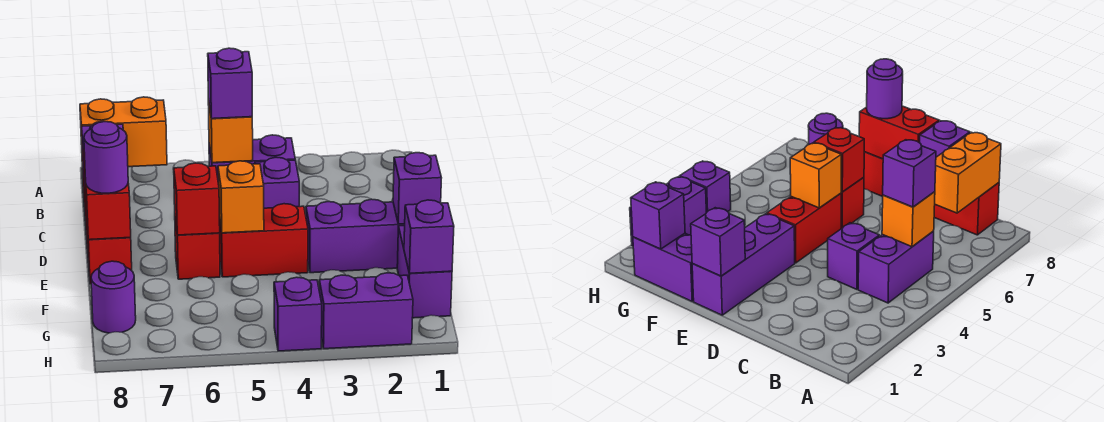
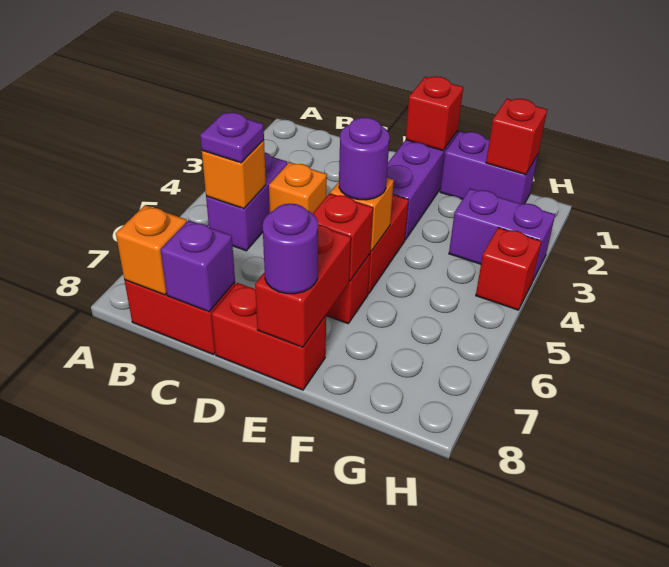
purple 1x1 brick [208,48,252,119] -> purple 1x1 plate [200,112,264,163]
orange 1x2 brick [80,97,167,167] -> orange 1x1 brick [116,205,187,295]
purple 1x1 brick [255,157,299,208] -> orange 1x1 brick [269,162,327,214]
red 1x2 brick [83,149,131,240] -> red 1x2 brick turned to [255,225,351,347]
purple 1x1 brick [393,153,441,224] -> red 1x1 brick [406,76,463,151]
purple 1x1 brick [404,200,454,273] -> red 1x1 brick [486,99,547,175]
purple 1x1 round brick [91,261,136,333] -> purple 1x1 round brick moved to [339,117,390,200]
purple 1x2 brick [319,273,413,349] -> purple 1x2 brick turned to [449,189,555,280]
purple 1x1 brick [274,277,322,351] -> red 1x1 brick [476,228,542,310]

